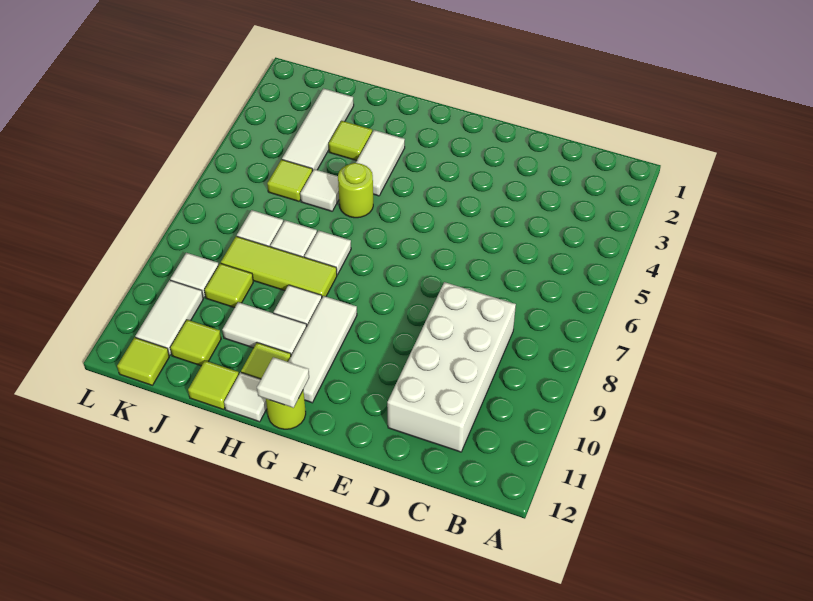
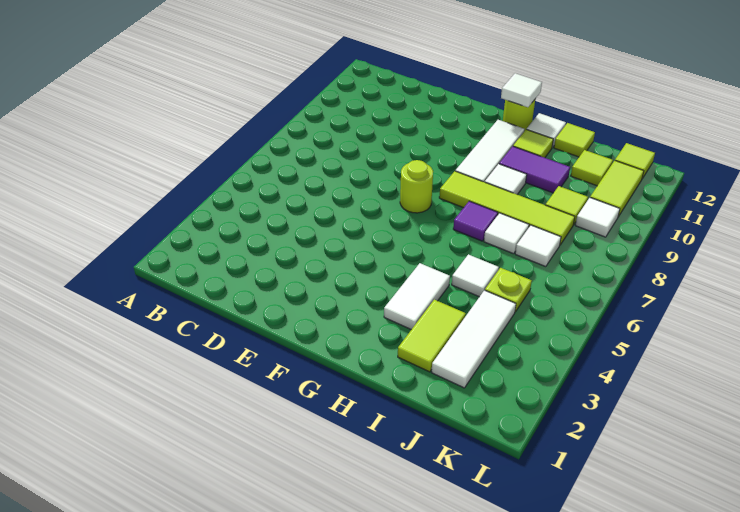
white 2x4 brick [387,282,516,452] -> none
lime 1x1 round brick [338,163,373,218] -> lime 1x1 round brick moved to [400,160,433,213]
white 1x1 tile [304,230,351,275] -> purple 1x1 tile [453,201,498,241]
lime 1x3 tile [221,236,337,297] -> lime 1x4 tile [439,171,575,245]
white 1x2 tile [222,302,307,356] -> purple 1x2 tile [499,146,570,193]
lime 1x1 tile [329,121,372,161] -> lime 1x2 tile [398,300,466,372]
lime 1x1 tile [267,160,312,201] -> lime 1x1 plate [485,268,532,312]
white 1x2 tile [135,280,203,355] -> lime 1x2 tile [590,161,644,217]

